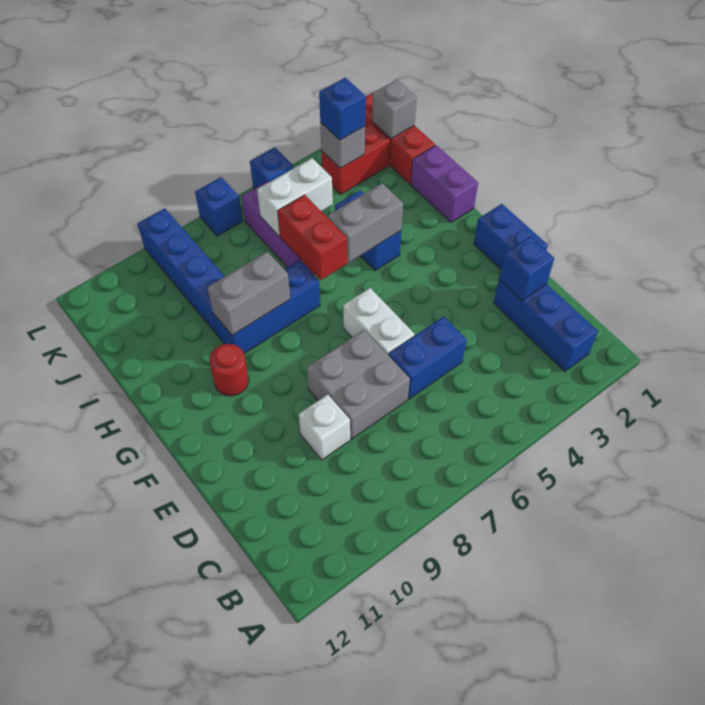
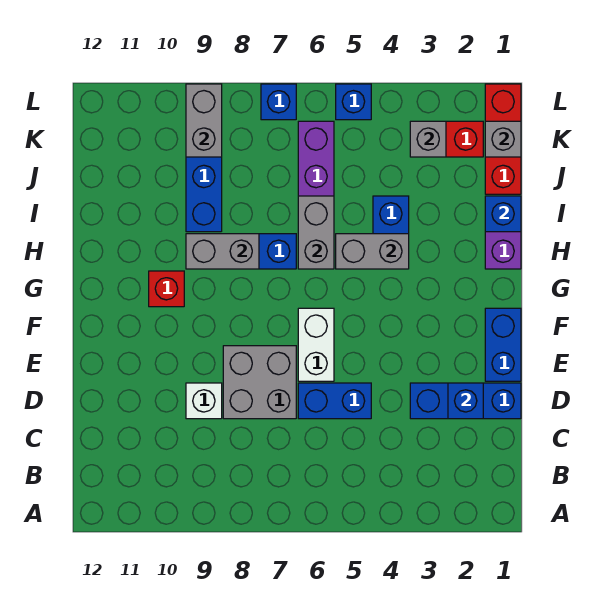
blue 1x3 brick [494,280,598,372] -> blue 1x3 brick turned to [410,383,521,419]
red 1x1 round brick [209,344,249,396] -> red 1x1 brick [149,271,184,307]
red 1x2 brick [278,195,347,280] -> grey 1x2 brick [298,196,334,269]
white 1x2 brick [257,158,333,236] -> none
blue 1x1 brick [319,78,366,140] -> blue 1x1 brick moved to [485,196,521,232]
none -> grey 1x2 brick [186,84,222,157]

